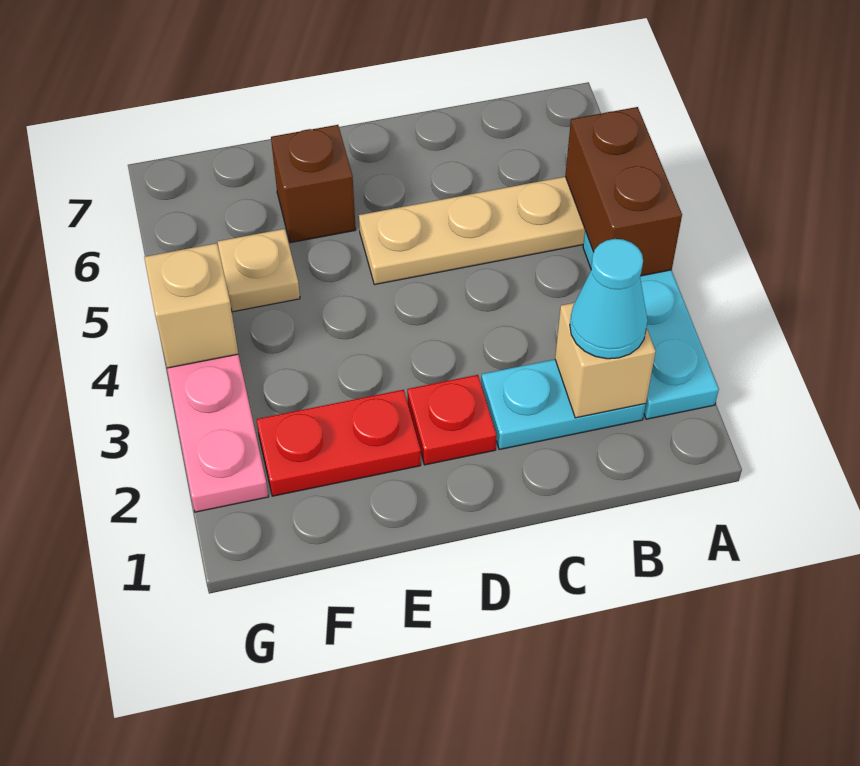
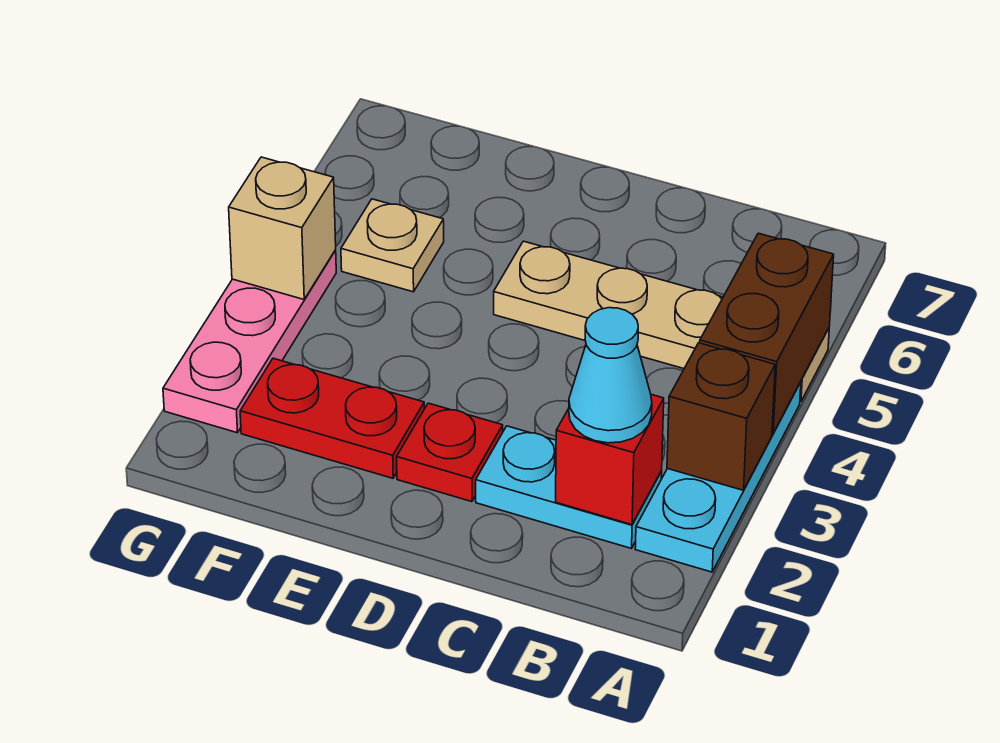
tan 1x1 brick [555,303,656,418] -> red 1x1 brick [556,394,664,525]
brown 1x1 brick [271,125,356,243] -> brown 1x1 brick moved to [667,343,775,490]

